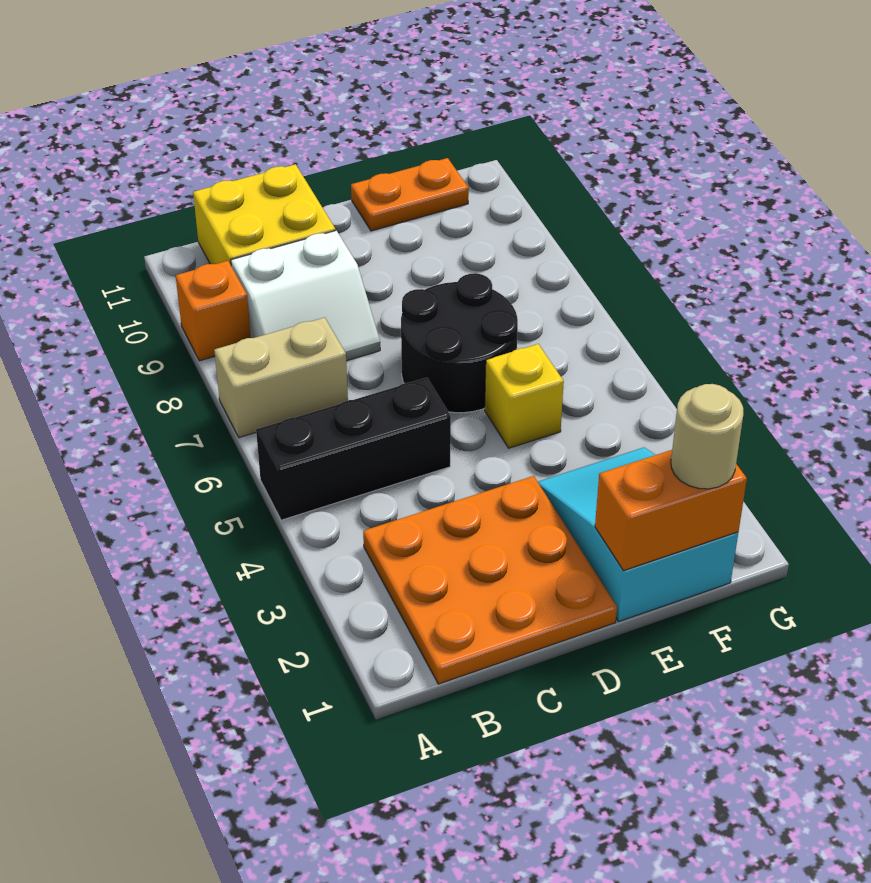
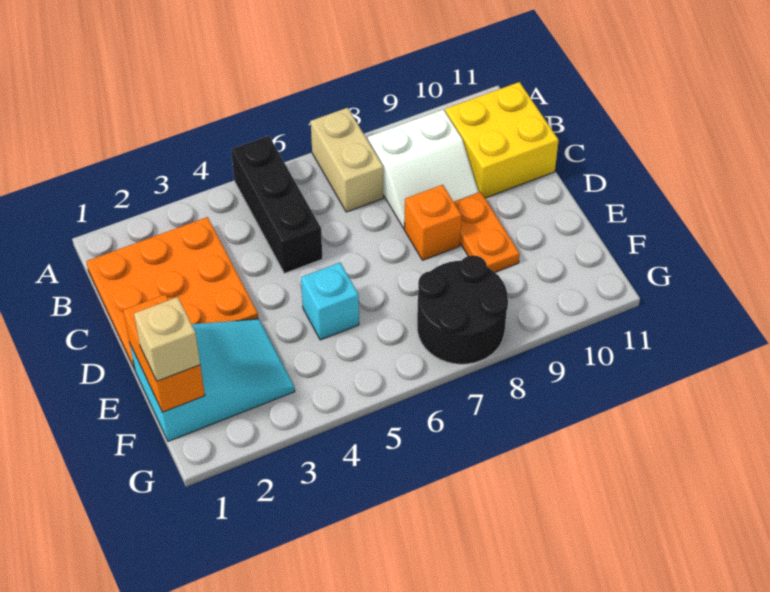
orange 1x1 brick [175,261,251,361] -> orange 1x1 brick moved to [404,185,461,260]
white 2x2 slope [231,231,380,361] -> white 2x2 slope turned to [368,109,479,228]
black 2x2 round brick [401,273,518,413] -> black 2x2 round brick moved to [417,255,508,364]
yellow 1x1 brick [485,344,564,448] -> cyan 1x1 brick [301,263,359,340]
orange 1x2 plate [351,158,469,231] -> orange 1x2 plate moved to [454,192,520,272]
tan 1x1 round brick [671,384,743,489] -> tan 1x1 brick [134,297,200,381]

